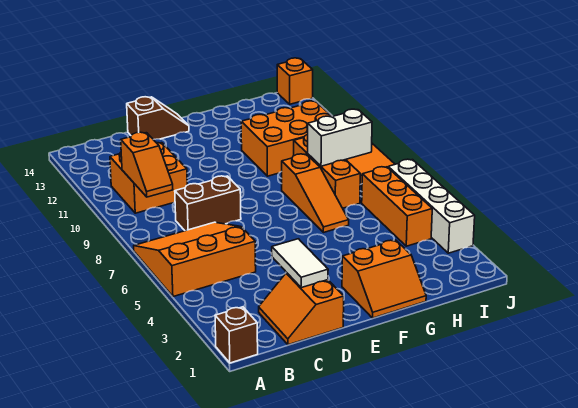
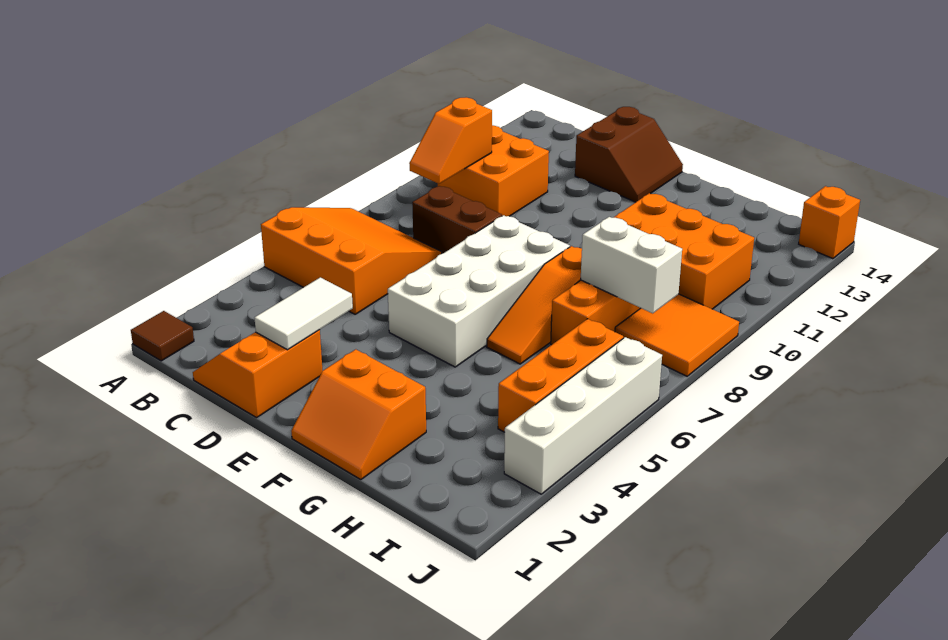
brown 1x1 brick [215,307,258,363] -> brown 1x1 tile [131,311,194,361]
brown 1x2 slope [127,97,189,140] -> brown 2x2 slope [575,107,683,202]
none -> white 2x4 brick [388,215,570,367]

